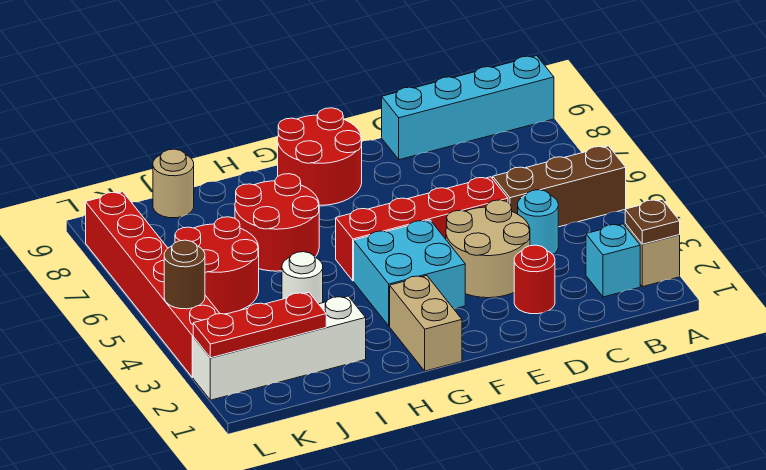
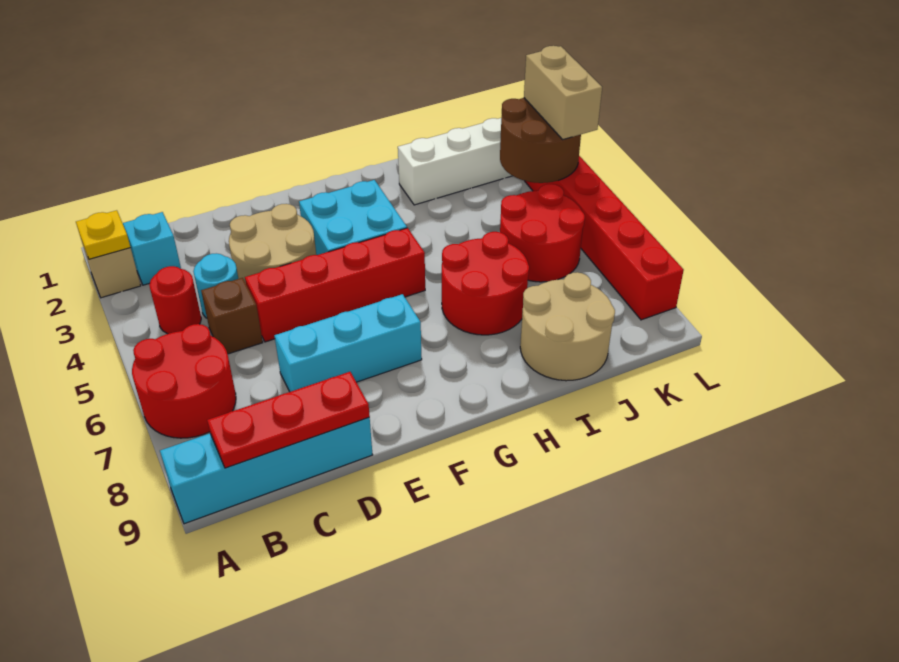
brown 1x1 plate [625,199,680,244] -> yellow 1x1 plate [76,210,131,259]
brown 1x3 brick [493,146,626,227] -> brown 1x1 brick [201,278,263,354]
red 1x1 round brick [514,245,555,314] -> red 1x1 round brick moved to [149,266,201,334]
none -> cyan 1x3 brick [274,294,422,392]
red 2x2 round brick [278,108,362,205] -> red 2x2 round brick moved to [132,324,236,438]
tan 1x2 brick [390,276,462,371] -> tan 1x2 brick moved to [524,46,602,140]
white 1x1 round brick [282,252,323,304] -> none
red 1x3 plate [193,292,326,358] -> red 1x3 plate moved to [207,372,370,468]
tan 1x1 round brick [153,149,194,218] -> tan 2x2 round brick [520,272,615,381]
brown 1x1 round brick [164,240,205,309] -> brown 2x2 round brick [500,98,581,183]

